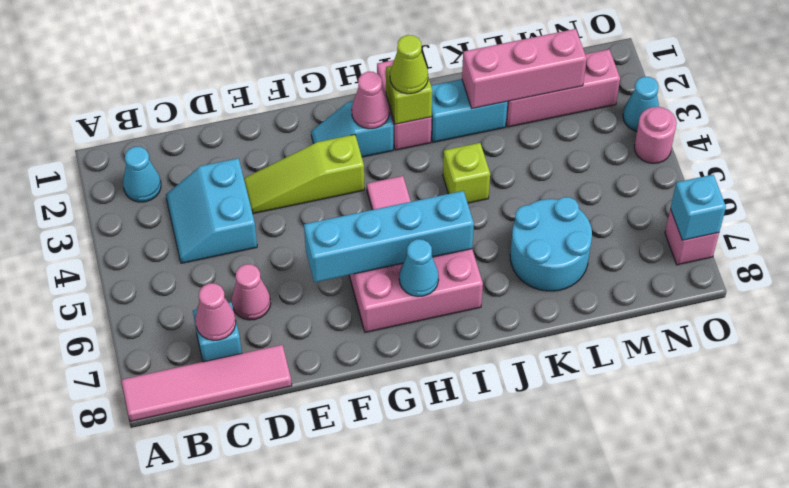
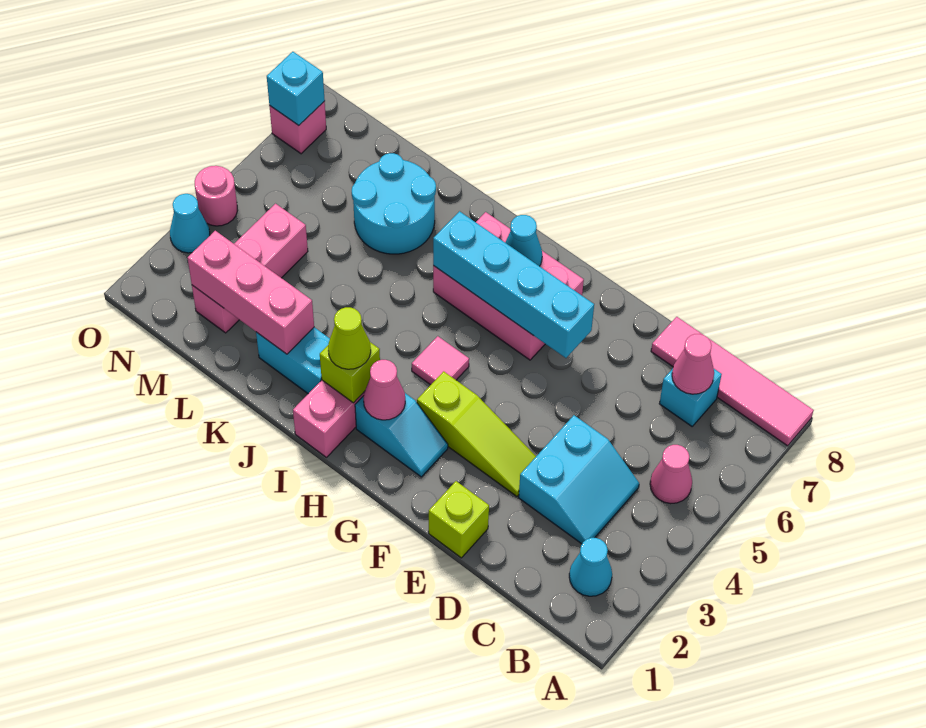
pink 1x1 cone [232,264,270,320] -> pink 1x1 cone moved to [650,445,692,504]
lime 1x1 brick [443,143,490,203] -> lime 1x1 brick moved to [429,481,489,558]
pink 1x3 brick [506,49,620,127] -> pink 1x3 brick turned to [192,204,308,333]

